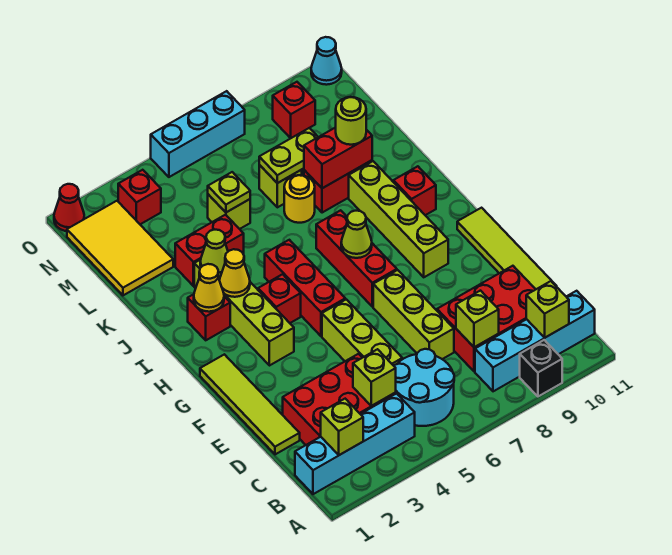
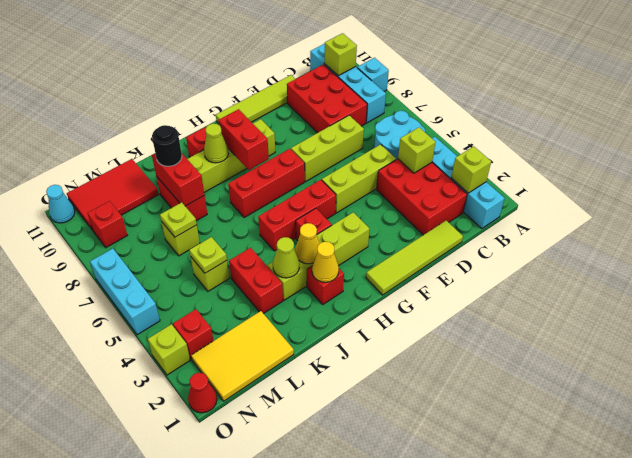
black 1x1 brick [520,340,562,396] -> cyan 1x1 brick [357,58,389,91]
lime 1x1 brick [456,291,499,347] -> lime 1x1 brick moved to [148,324,190,375]
lime 1x1 cone [341,211,372,258] -> lime 1x1 cone moved to [204,124,229,163]
none -> red 1x2 brick [218,109,269,170]
yellow 1x1 round brick [284,175,315,223] -> none
lime 1x1 round brick [336,97,366,145] -> black 1x1 round brick [152,125,182,166]
lime 1x2 plate [259,128,318,183] -> lime 1x1 plate [160,202,197,237]
none -> red 2x3 tile [67,159,159,230]

